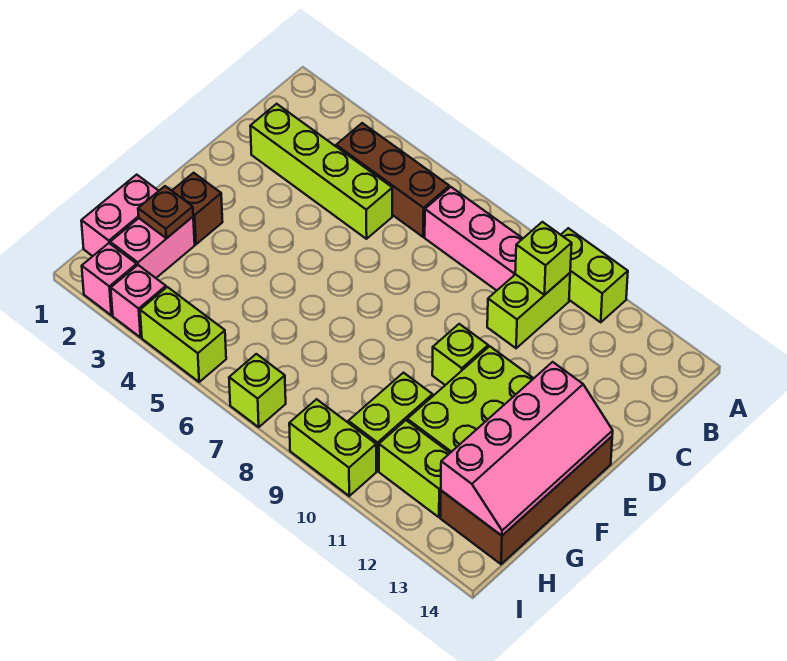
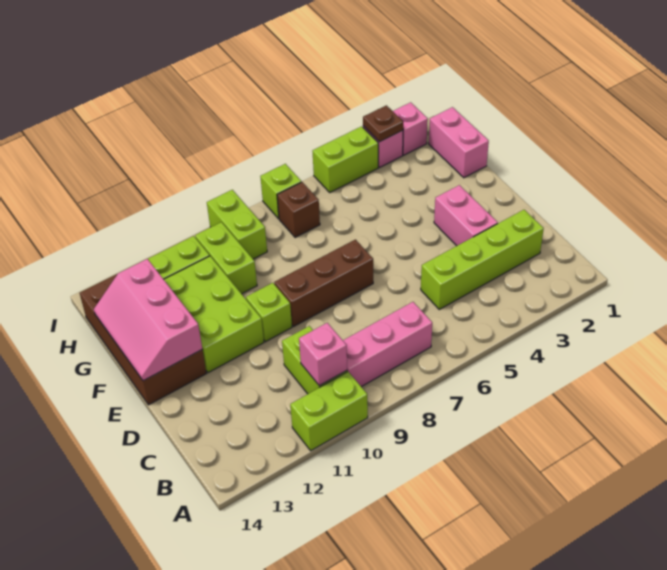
brown 1x3 brick [336,123,449,237] -> brown 1x3 brick moved to [274,240,373,327]
lime 1x1 brick [515,222,572,295] -> pink 1x1 brick [299,323,347,386]
pink 2x4 slope [441,362,613,536] -> pink 2x3 slope [94,259,202,381]
brown 1x1 brick [172,173,222,244] -> brown 1x1 brick moved to [277,182,320,238]
pink 1x2 brick [110,217,195,278] -> pink 1x2 brick moved to [434,185,498,246]
brown 1x1 plate [138,186,193,238] -> brown 1x1 plate moved to [363,105,403,142]
lime 1x2 brick [289,399,376,496] -> lime 1x2 brick turned to [207,190,267,259]

